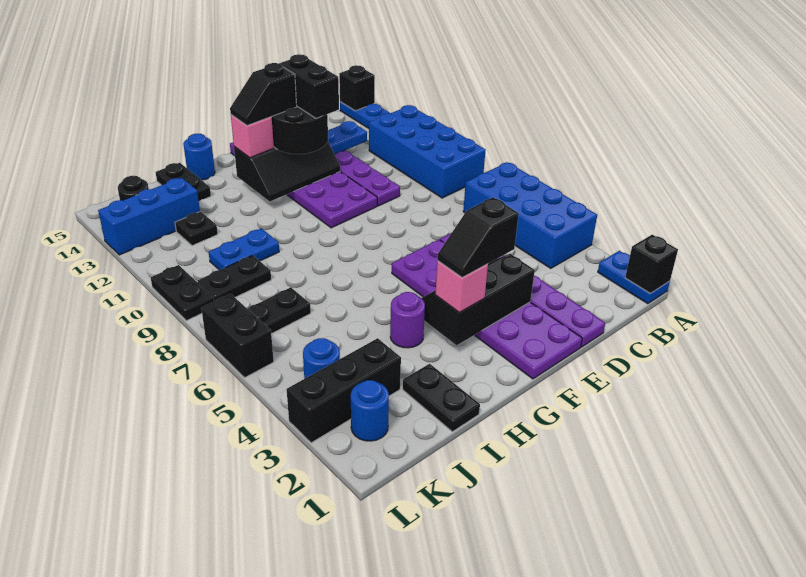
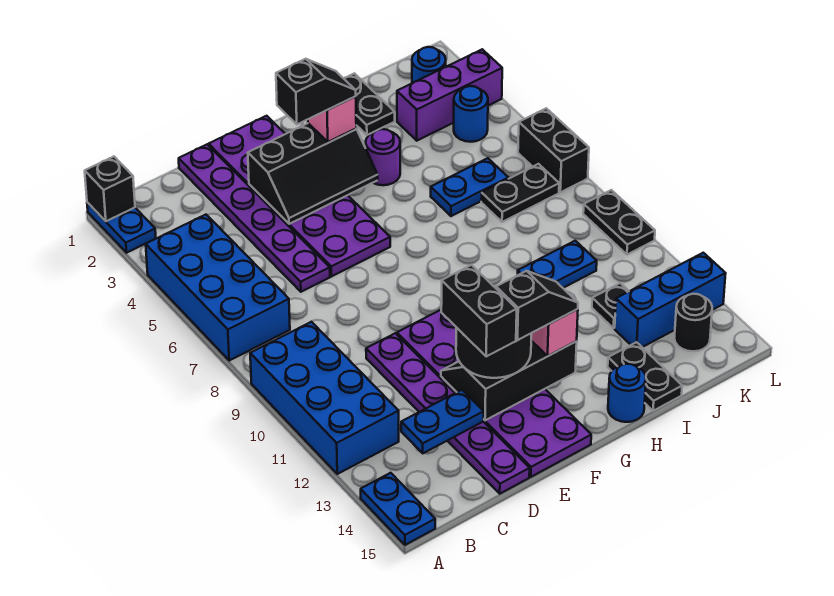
black 1x1 brick [339,65,375,111] -> none
none -> blue 1x2 plate [431,158,508,216]
black 1x3 brick [287,338,401,443] -> purple 1x3 brick [397,49,502,141]
black 1x2 plate [198,255,271,302] -> none

